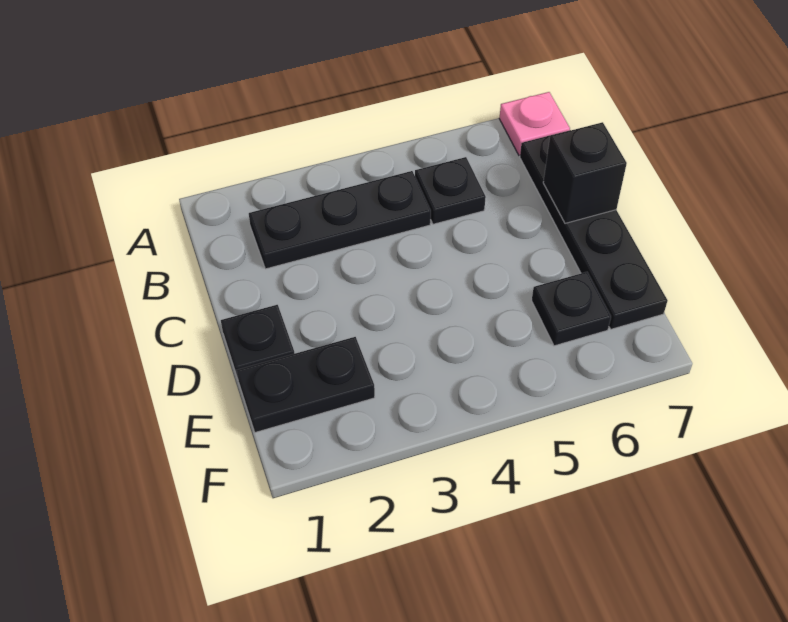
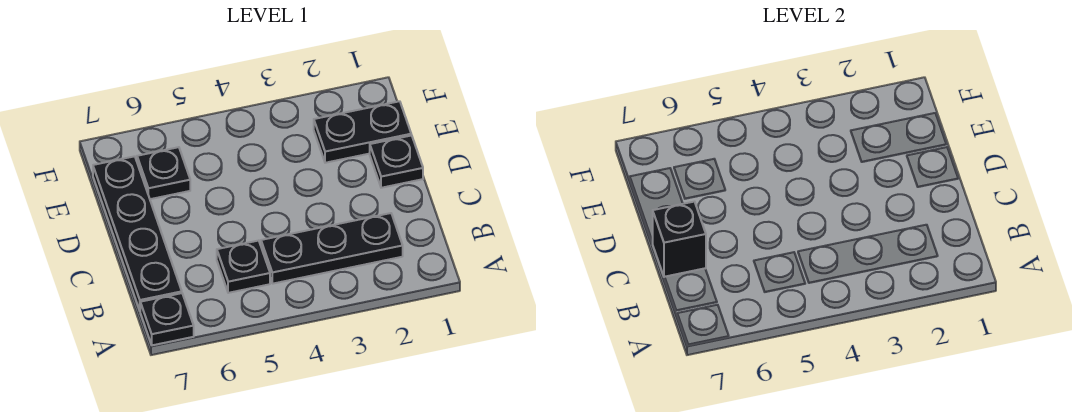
pink 1x1 plate [499,92,570,155] -> black 1x1 plate [140,293,194,345]

